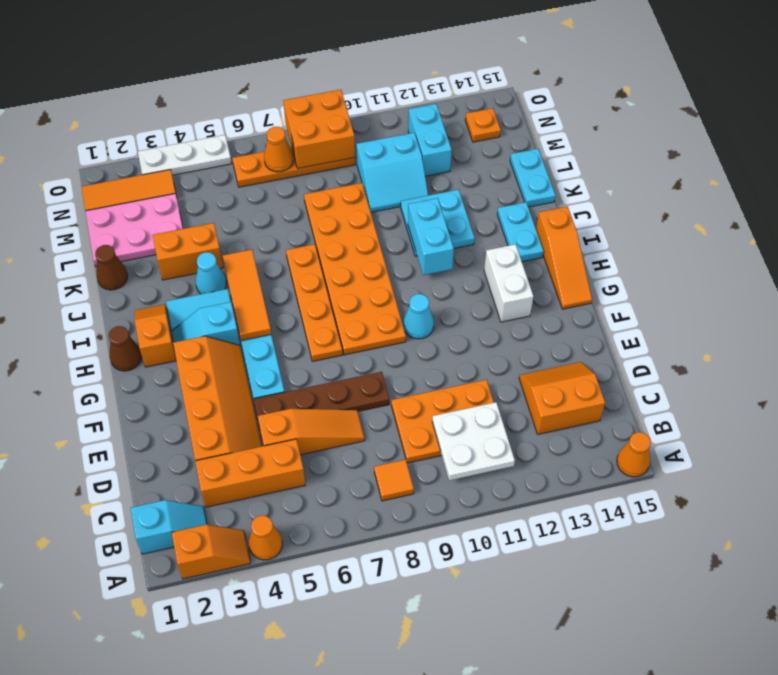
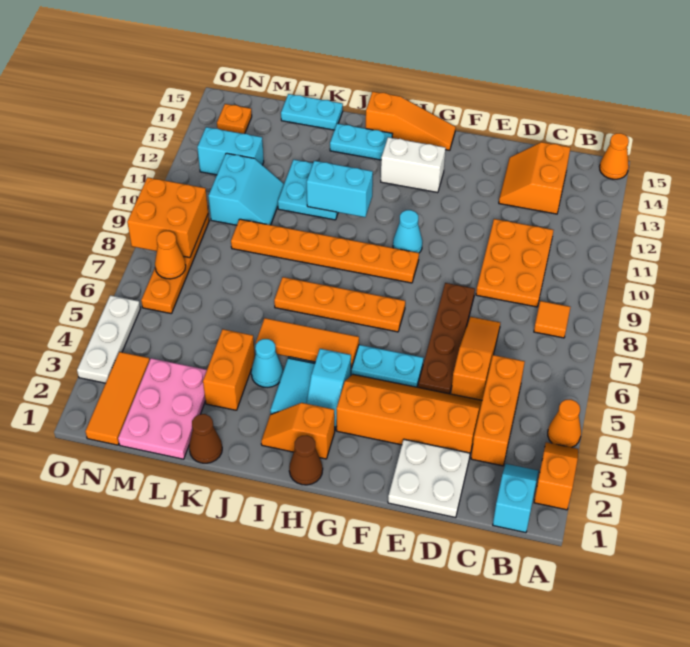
white 2x2 plate [432,402,515,480] -> white 2x2 plate moved to [388,439,470,518]
orange 2x6 plate [304,183,406,355] -> orange 1x6 plate [231,219,419,283]

